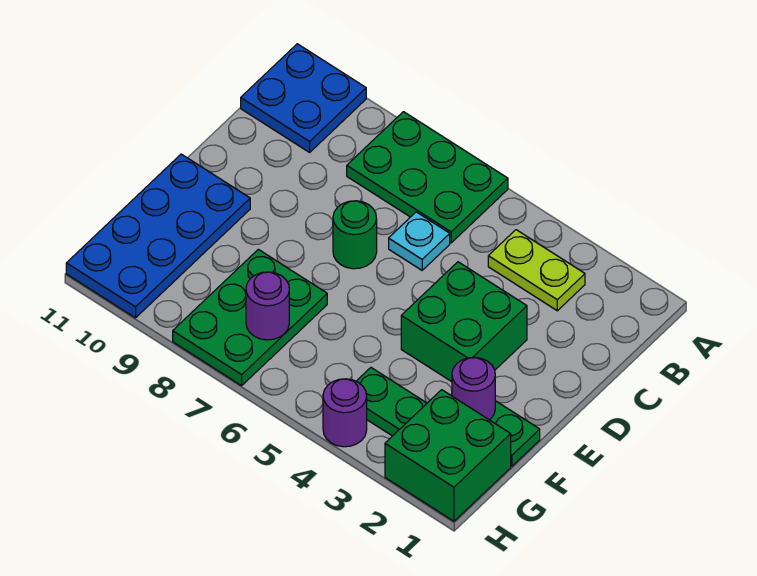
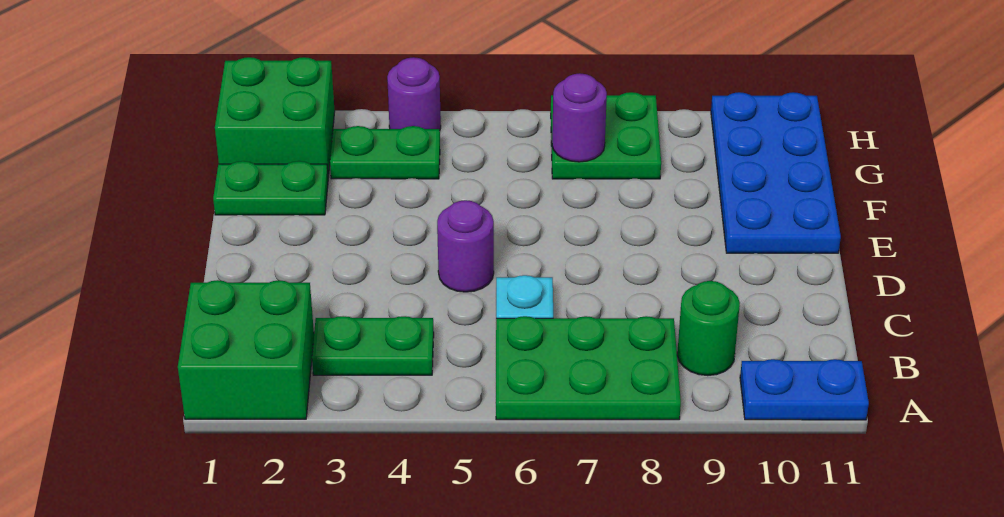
blue 2x2 plate [241,44,366,152] -> blue 1x2 plate [740,359,869,420]
lime 1x2 plate [488,230,585,311] -> green 1x2 plate [312,316,434,375]
green 2x2 brick [401,262,527,382] -> green 2x2 brick moved to [178,280,314,419]
green 1x1 round brick [333,201,377,269] -> green 1x1 round brick moved to [677,281,740,376]
purple 1x1 round brick [452,357,495,420] -> purple 1x1 round brick moved to [437,200,494,292]
green 2x3 plate [173,249,327,386] -> green 2x2 plate [551,92,661,179]

